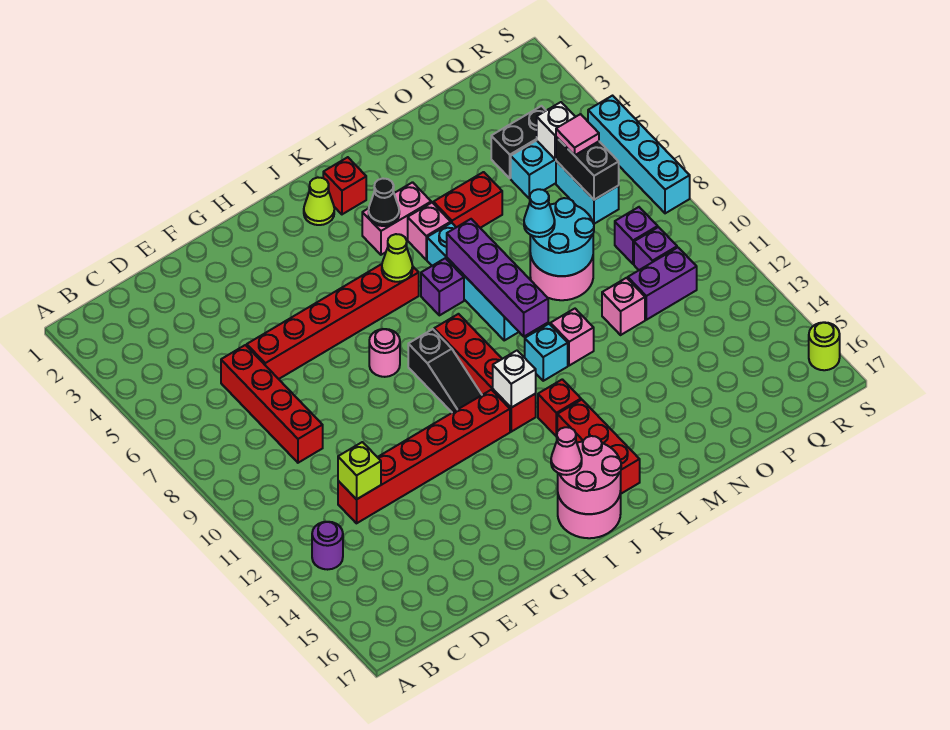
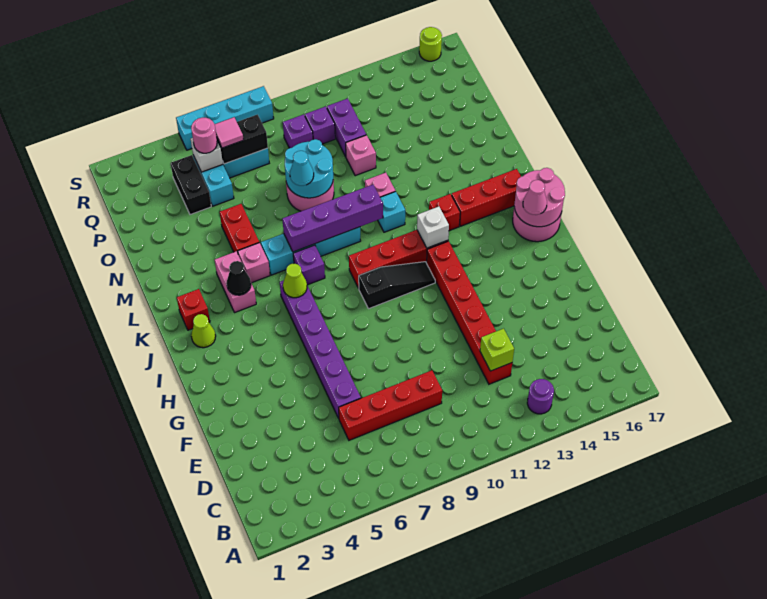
red 1x6 brick [247,264,419,379] -> purple 1x6 brick [280,280,361,418]
pink 1x1 round brick [369,329,400,377] -> pink 1x1 round brick moved to [191,118,217,153]

